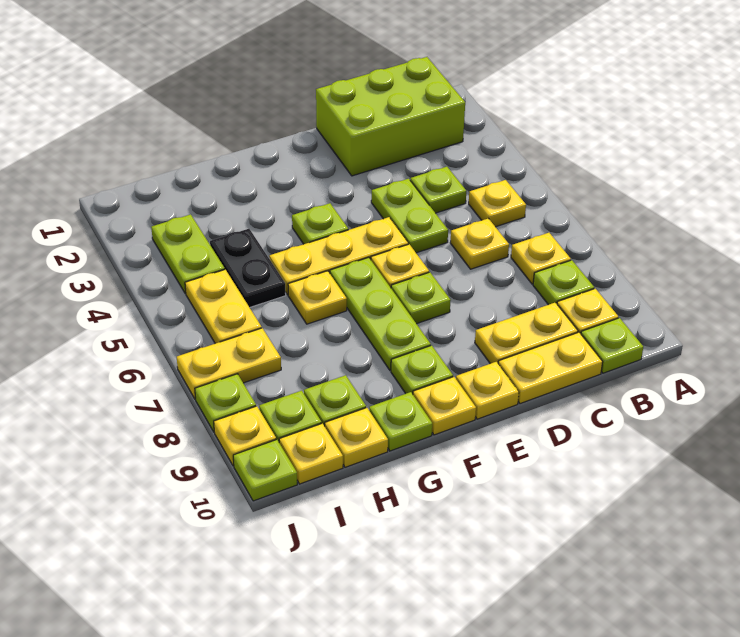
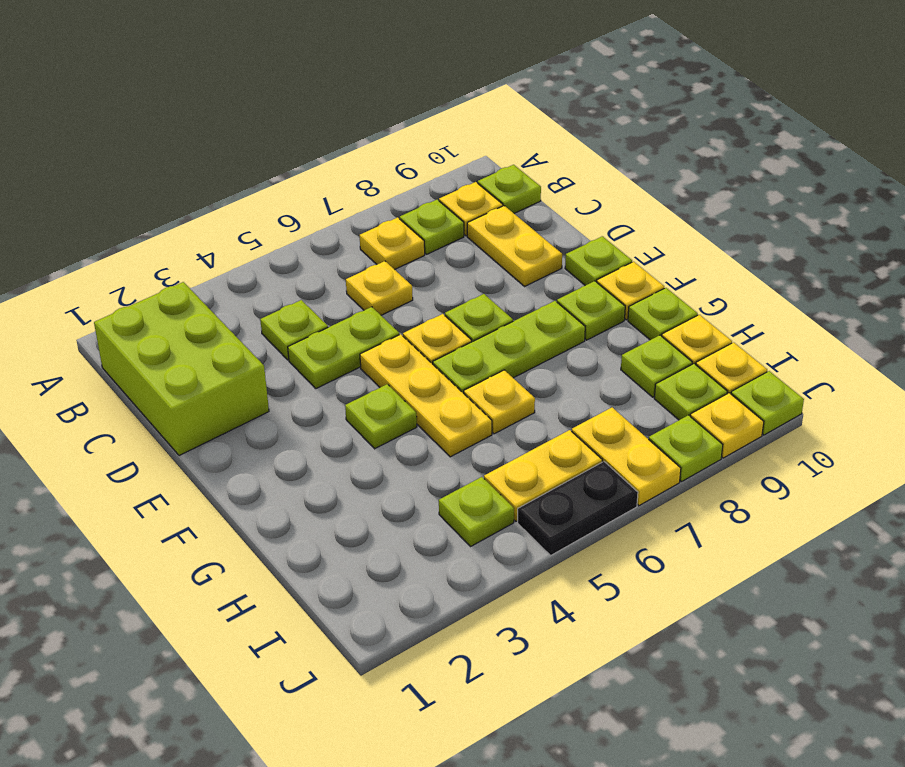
yellow 1x1 plate [469,180,526,227] -> none
yellow 1x2 plate [498,332,603,404] -> none
yellow 1x1 plate [456,362,519,419] -> lime 1x1 plate [565,236,632,285]
black 1x2 plate [210,229,286,307] -> black 1x2 plate moved to [518,462,638,555]
lime 1x2 plate [151,214,225,294] -> lime 1x1 plate [439,477,514,546]

